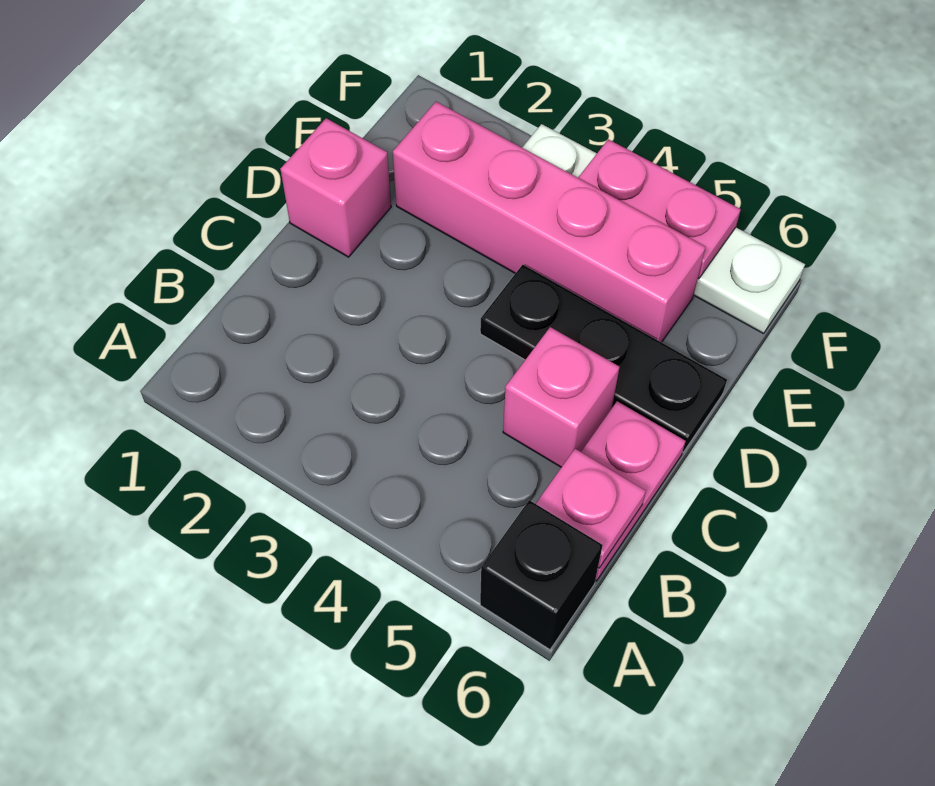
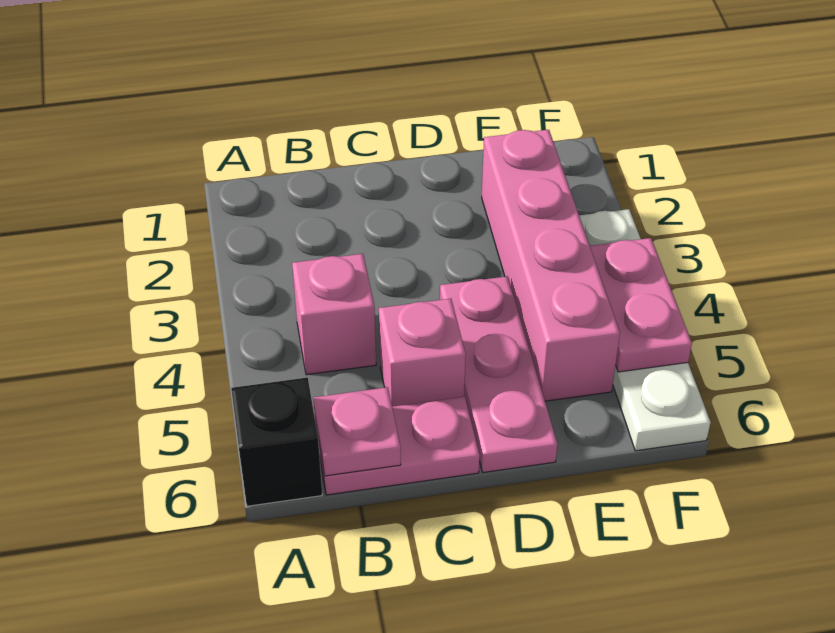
pink 1x1 brick [280,118,391,257] -> pink 1x1 brick moved to [292,254,376,375]
black 1x3 plate [480,265,727,452] -> pink 1x3 plate [440,276,557,473]

